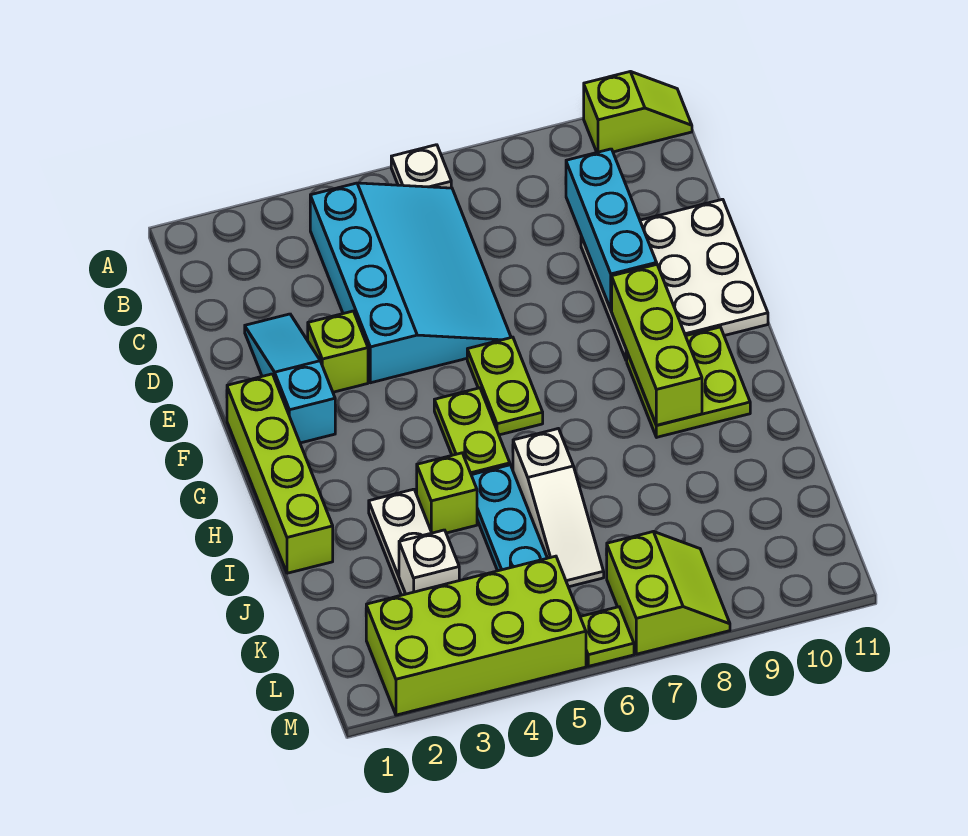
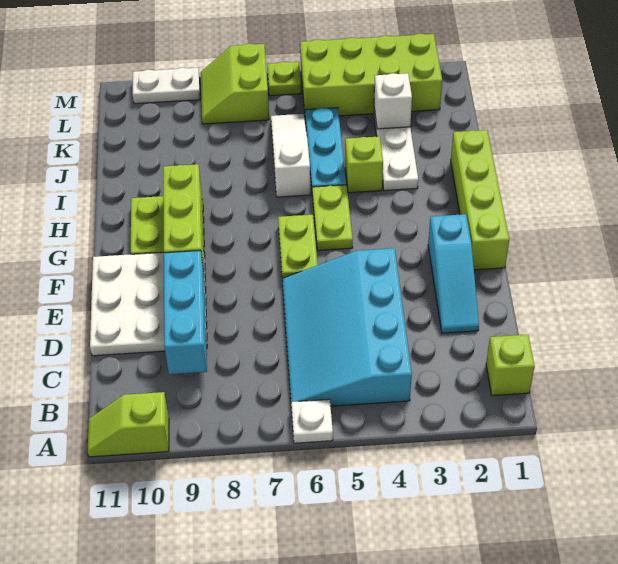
lime 1x1 brick [308,311,368,392] -> lime 1x1 brick moved to [486,335,535,396]
none -> white 1x2 plate [132,68,200,104]

